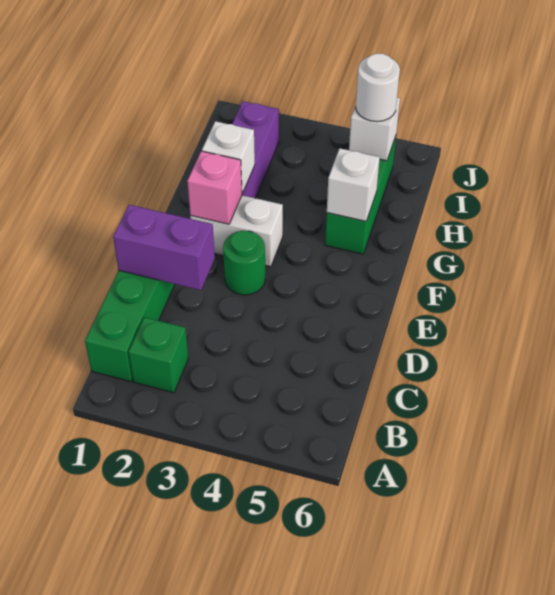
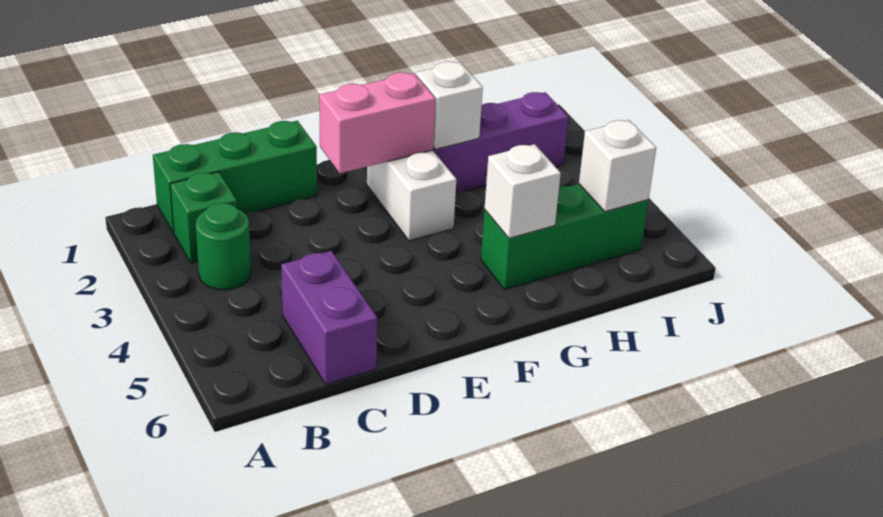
purple 1x2 brick [113,205,215,290] -> purple 1x2 brick moved to [281,251,377,384]
green 1x1 round brick [223,231,265,295] -> green 1x1 round brick moved to [196,203,251,290]
pink 1x1 brick [187,151,242,224] -> pink 1x2 brick [319,73,435,173]
white 1x1 round brick [356,54,400,122] -> none

